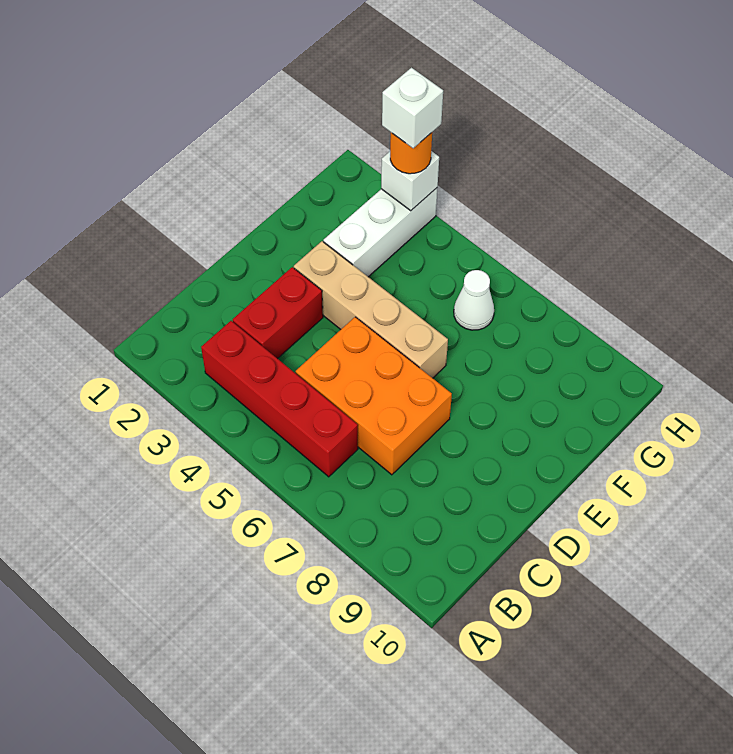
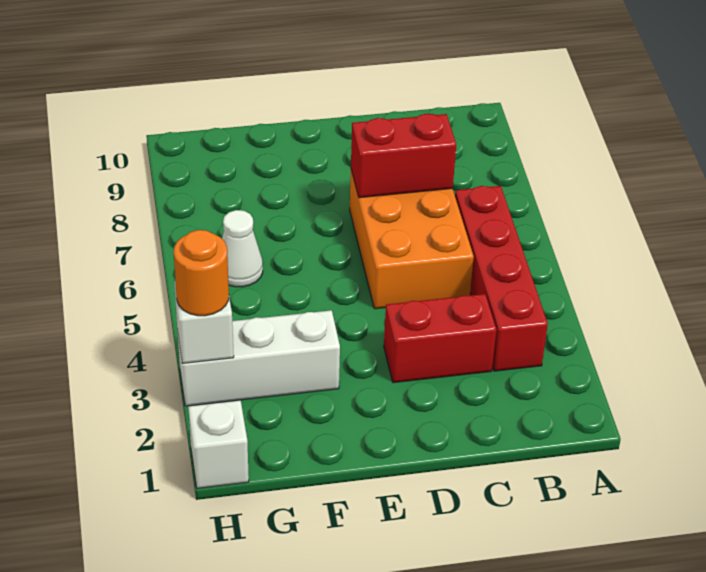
none -> red 1x2 brick [351,114,456,198]
tan 1x4 brick [294,241,448,378] -> none
white 1x1 brick [382,68,443,148] -> white 1x1 brick moved to [188,400,249,488]

